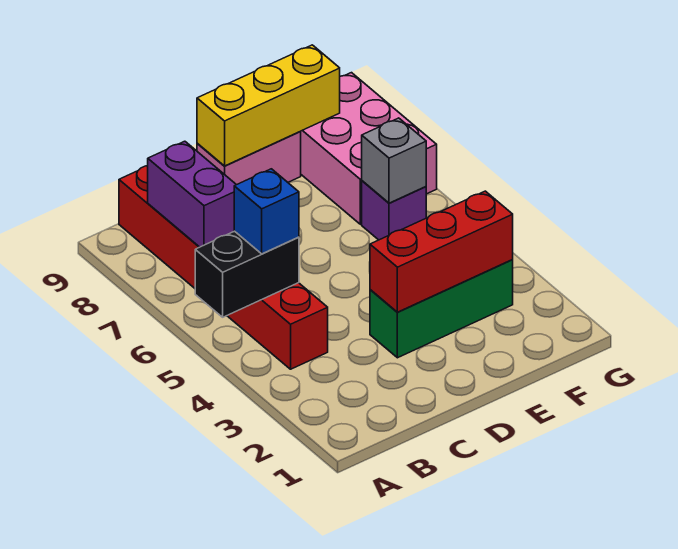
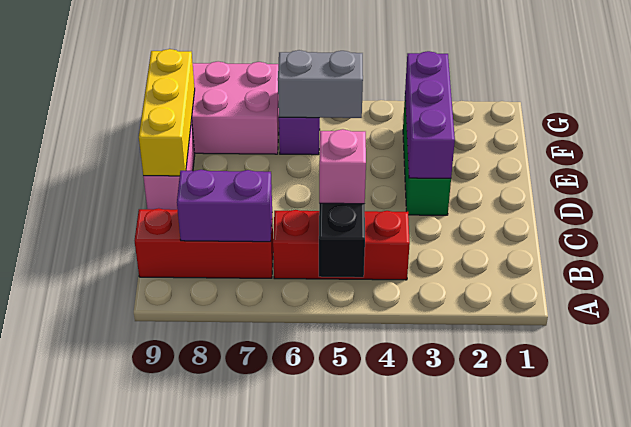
blue 1x1 brick [234,169,299,254] -> pink 1x1 brick [319,129,366,204]
red 1x3 brick [370,191,513,312] -> purple 1x3 brick [405,51,455,178]
grey 1x1 brick [362,118,426,203] -> grey 1x2 brick [278,50,363,118]

